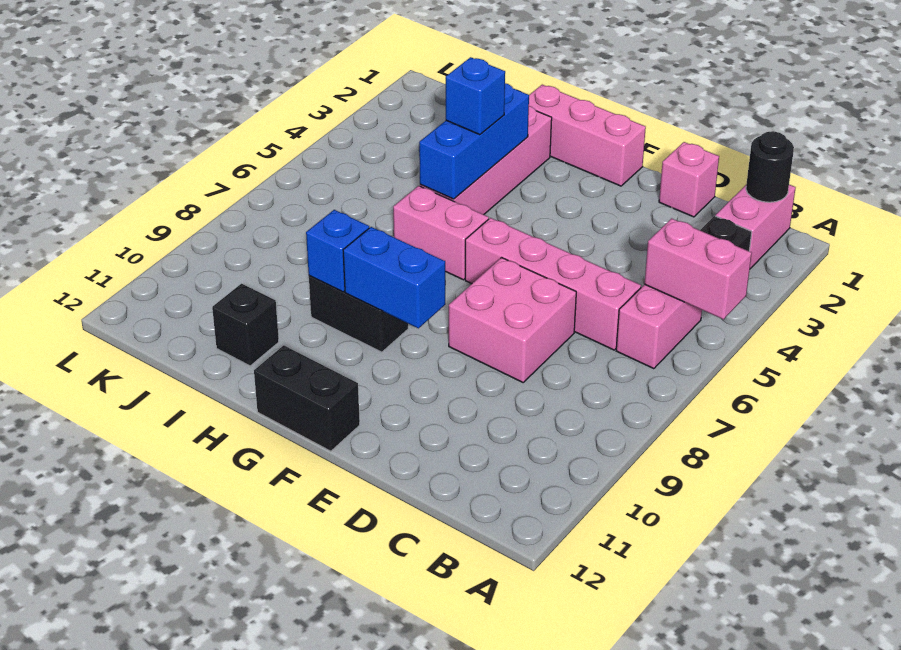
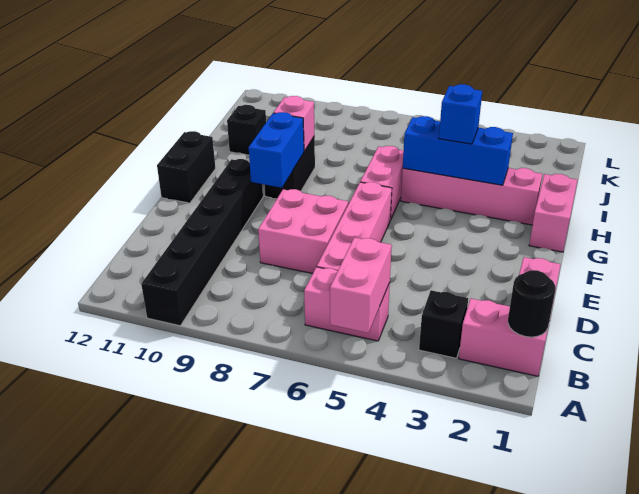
none -> black 1x6 brick [141,159,263,326]
pink 1x3 brick [529,85,646,186] -> pink 1x2 brick [529,174,577,252]
blue 1x1 brick [306,210,369,292] -> pink 1x1 brick [273,96,314,151]

